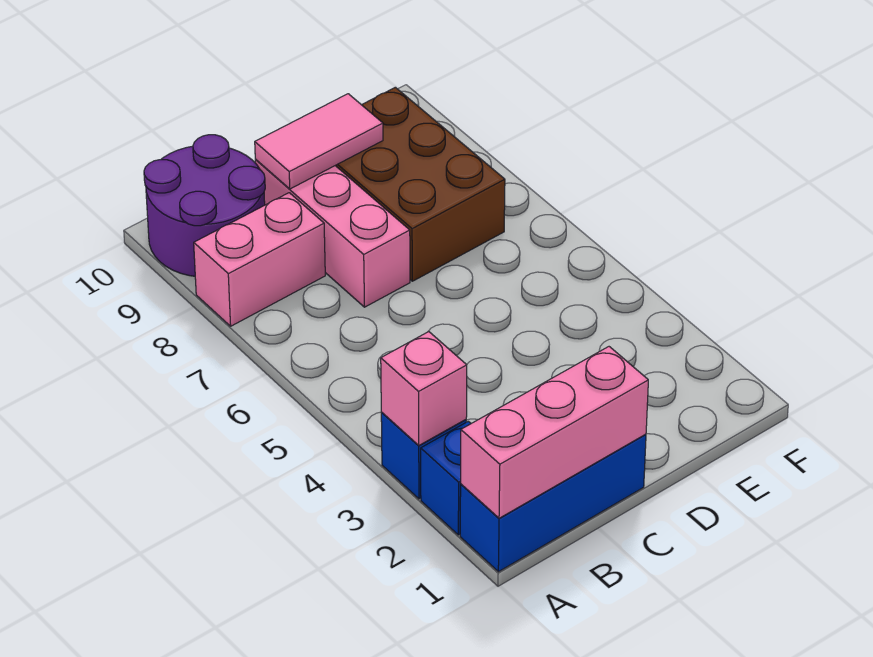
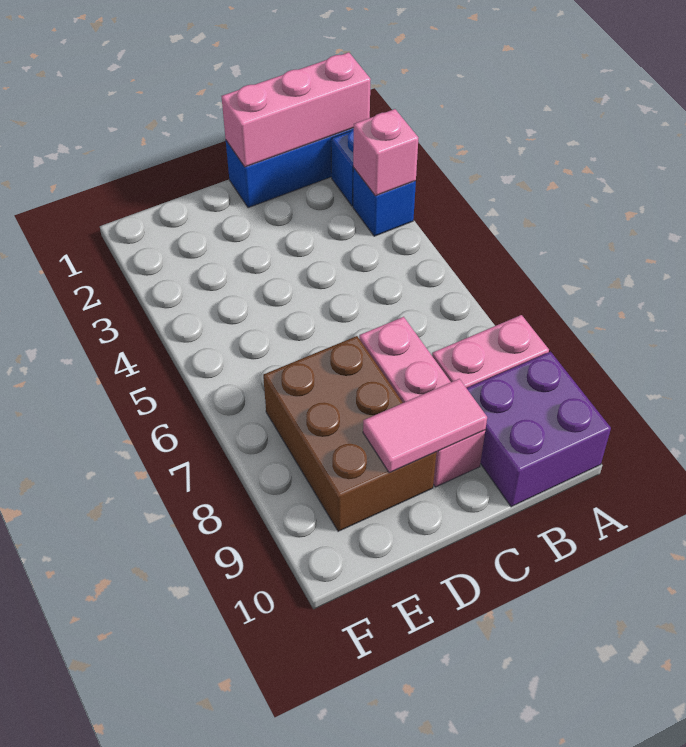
purple 2x2 round brick [144,135,265,276] -> purple 2x2 brick [467,352,611,507]

